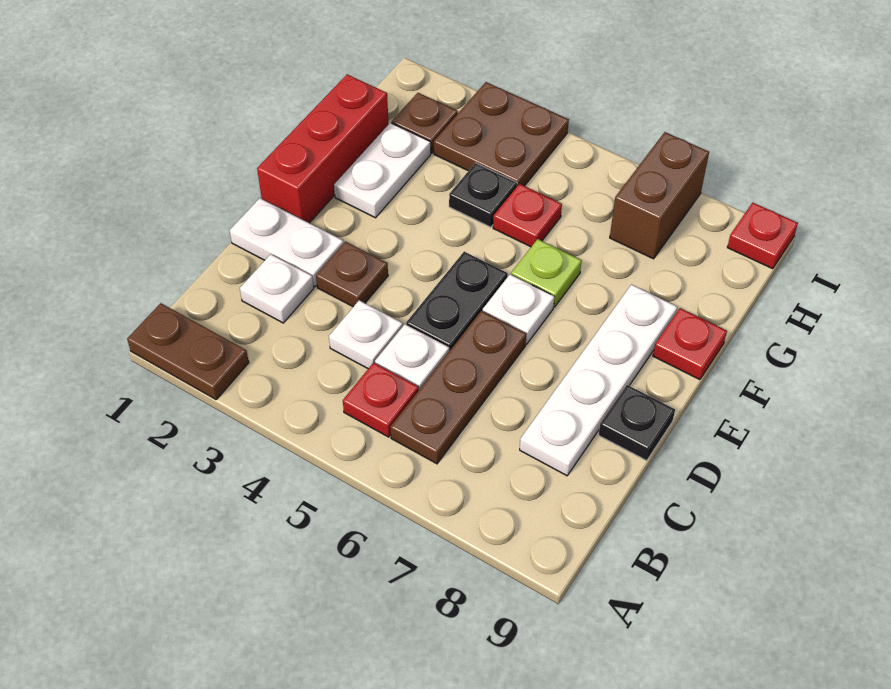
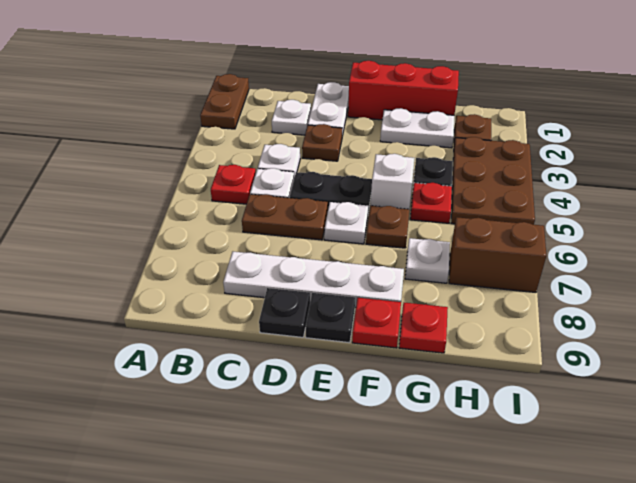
brown 1x3 plate [390,311,526,464] -> brown 1x2 plate [242,194,328,240]
none -> black 1x1 plate [306,293,355,343]
none -> white 1x1 brick [371,154,414,209]
lime 1x1 plate [511,239,582,307] -> brown 1x1 plate [366,206,409,248]
none -> white 1x1 plate [405,238,450,283]
brown 2x2 plate [434,82,569,186] -> brown 2x3 plate [451,137,535,225]
red 1x1 plate [727,203,798,269] -> red 1x1 plate moved to [399,303,448,353]

